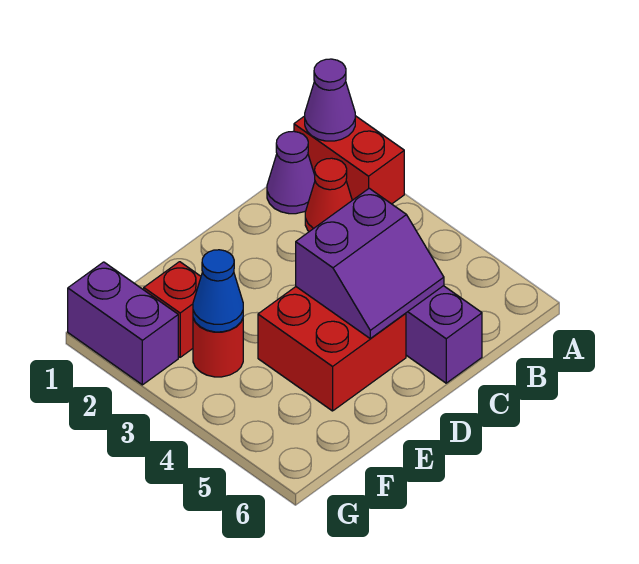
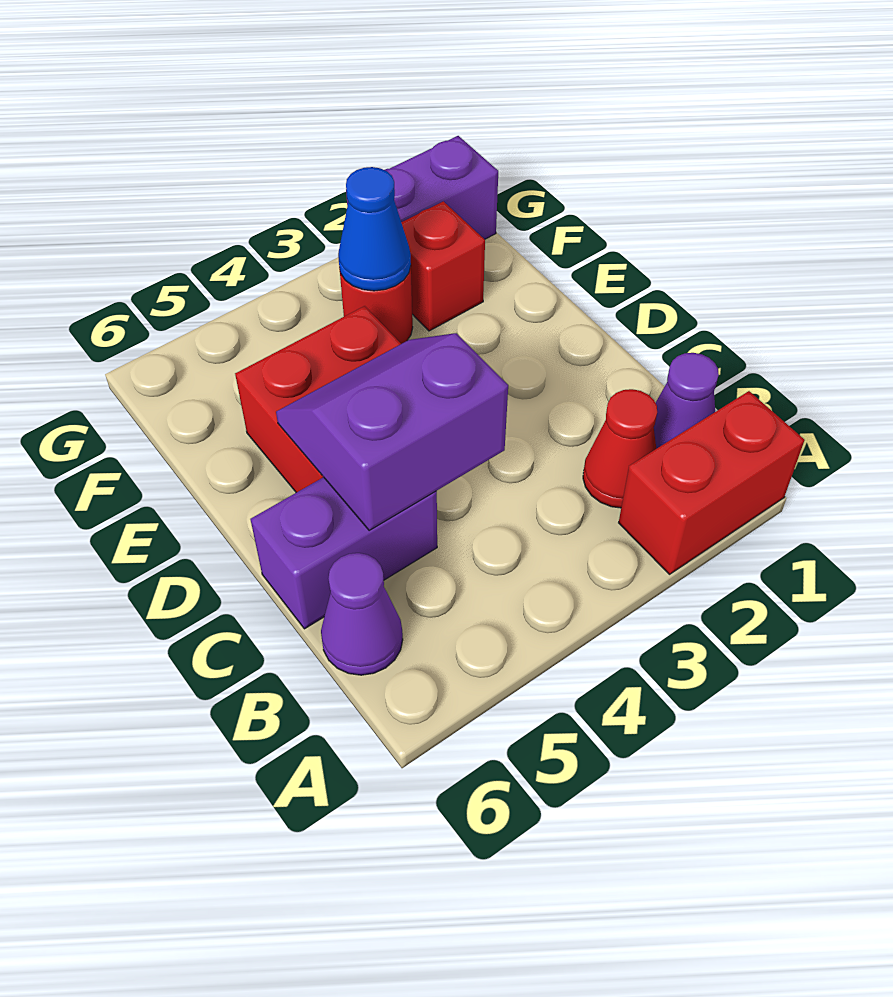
purple 1x1 cone [305,59,355,141] -> purple 1x1 cone moved to [321,553,403,675]
purple 2x2 slope [296,188,444,338] -> purple 2x2 slope turned to [276,333,508,531]

